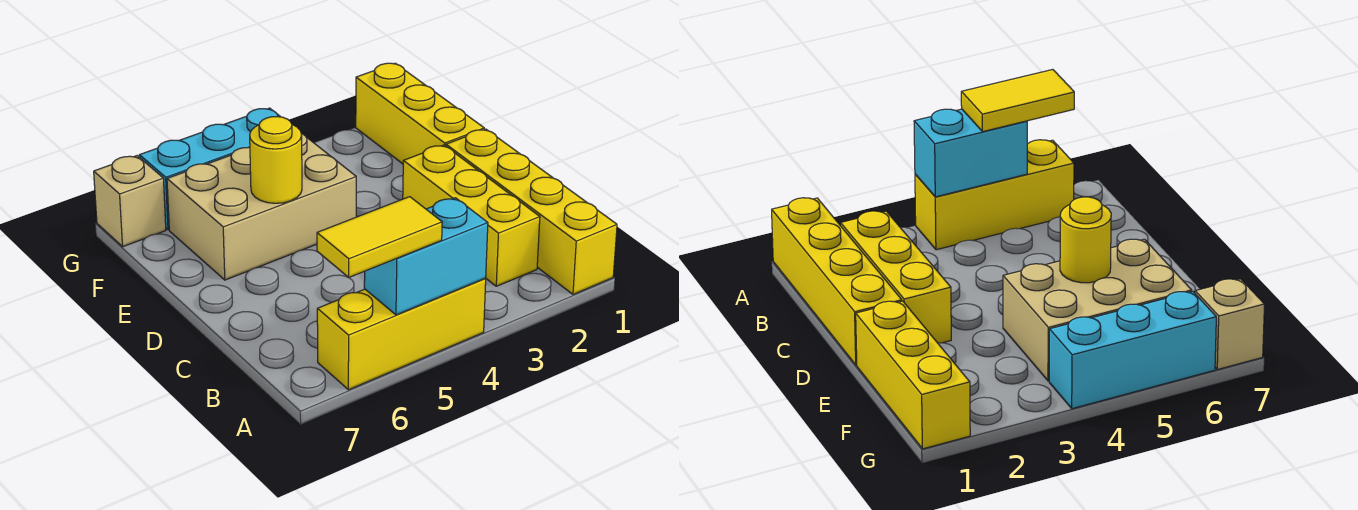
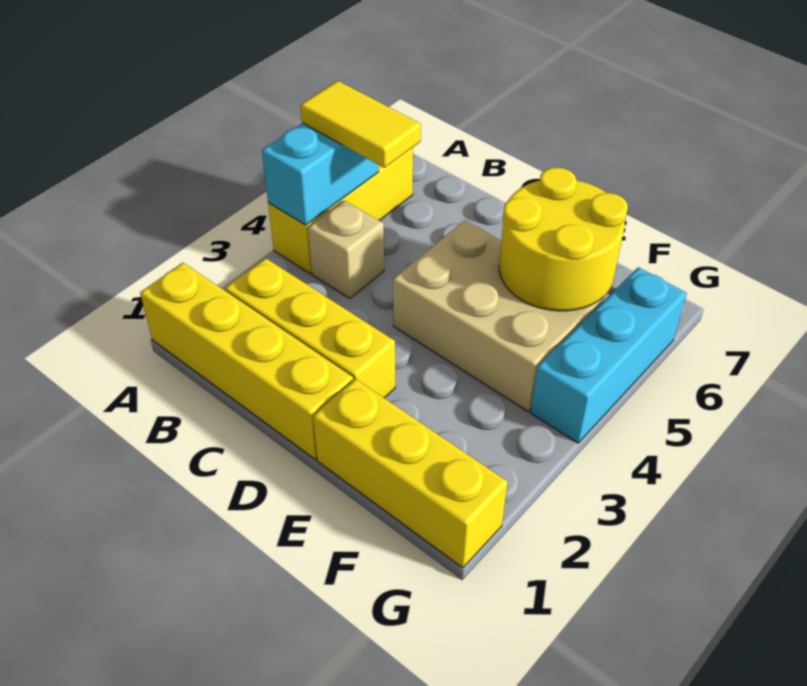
yellow 1x2 tile [317,197,442,277] -> yellow 1x2 tile turned to [301,81,421,168]
tan 2x3 brick [167,133,356,280] -> tan 2x3 brick turned to [393,221,603,411]
yellow 1x1 round brick [250,117,302,203] -> yellow 2x2 round brick [499,168,628,311]
tan 1x1 brick [94,156,166,247] -> tan 1x1 brick moved to [308,201,384,298]

